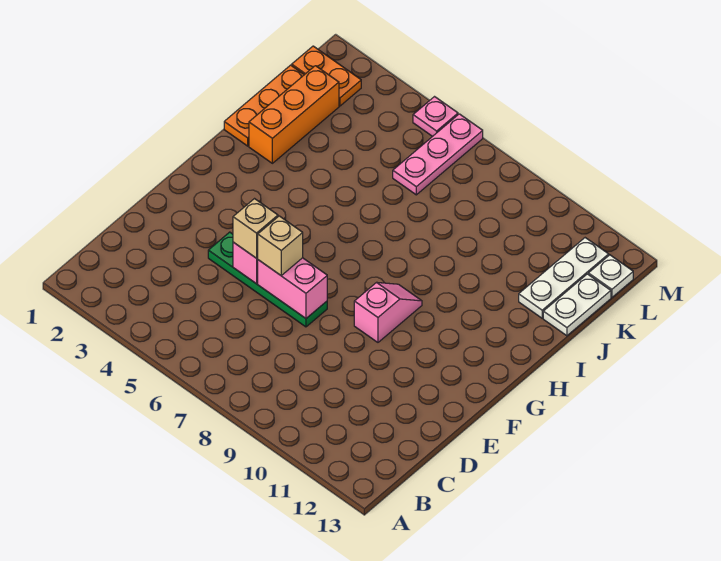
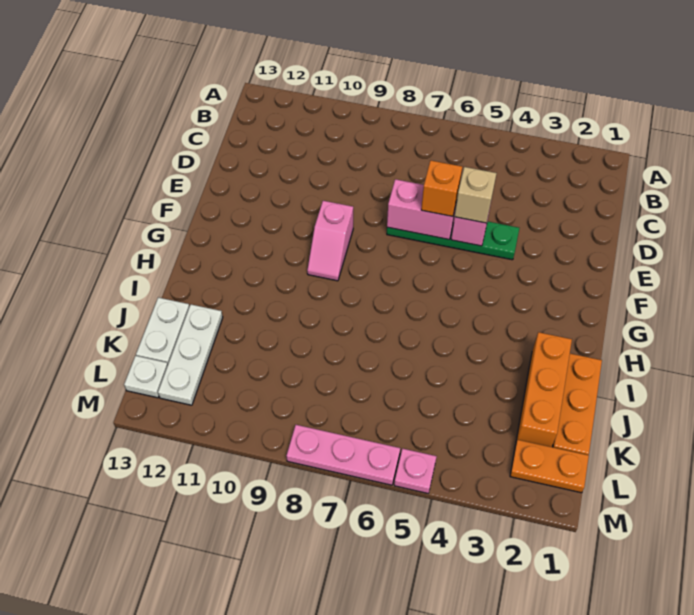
tan 1x1 brick [258,216,303,275] -> orange 1x1 brick [421,160,462,216]
pink 1x3 plate [393,114,483,195] -> pink 1x3 plate turned to [286,425,400,485]

